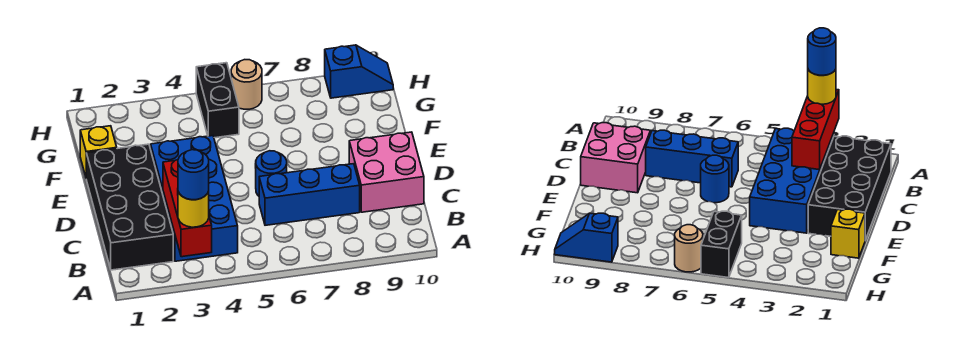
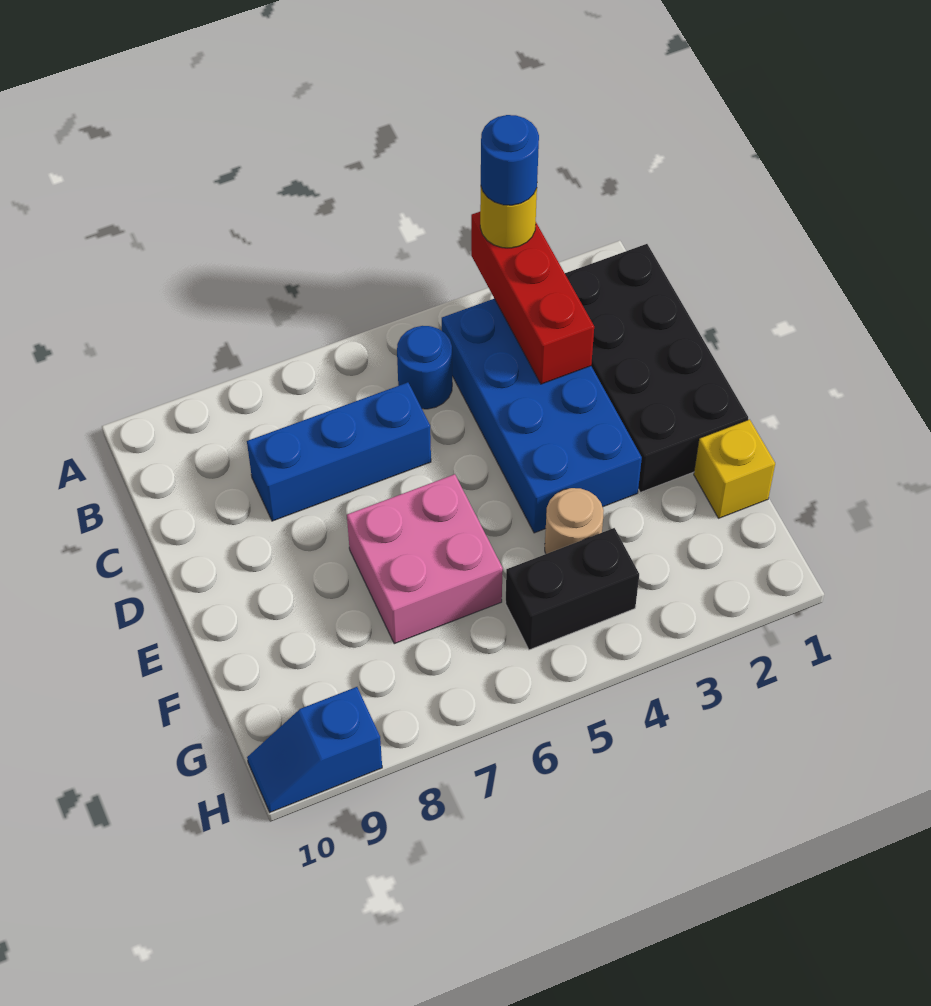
pink 2x2 brick [349,132,424,212] -> pink 2x2 brick moved to [347,474,503,644]
blue 1x1 round brick [256,151,287,196] -> blue 1x1 round brick moved to [397,326,452,409]
black 1x2 brick [196,63,239,138] -> black 1x2 brick turned to [505,528,639,650]
tan 1x1 round brick [231,60,262,109] -> tan 1x1 round brick moved to [545,488,604,554]

